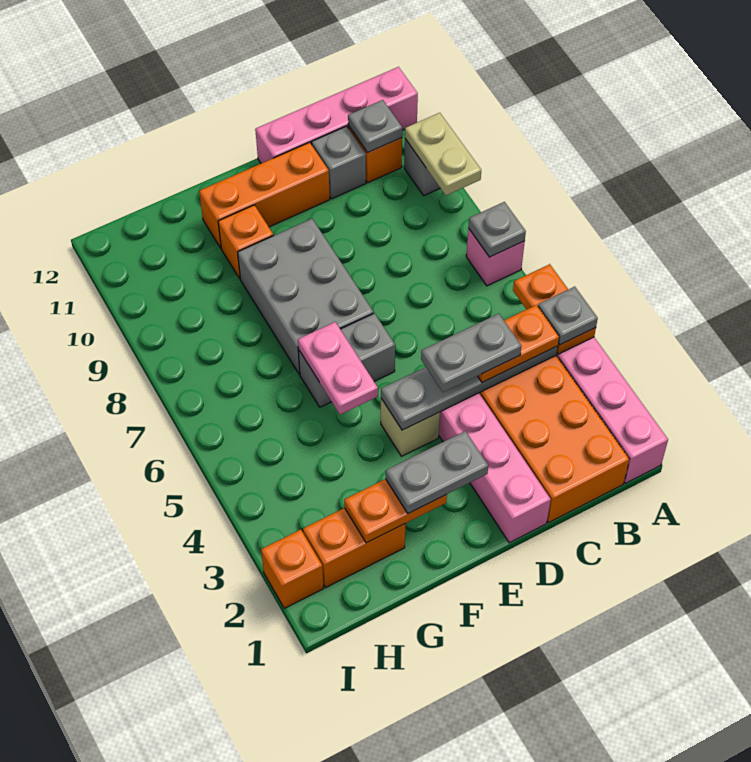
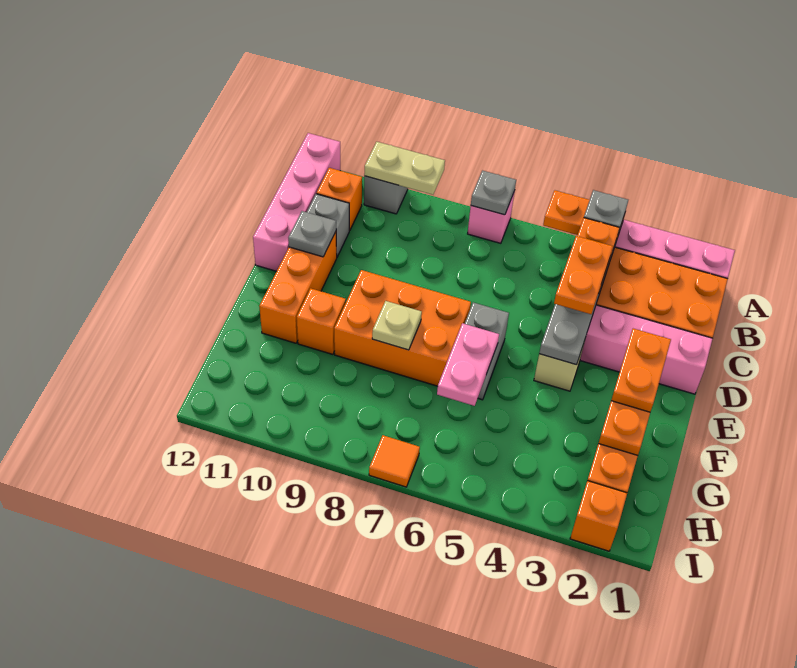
grey 1x1 plate [348,100,402,153] -> grey 1x1 plate moved to [288,211,336,257]
grey 1x2 plate [421,314,521,392] -> orange 1x2 plate [554,236,613,314]
grey 1x2 plate [386,431,488,513] -> orange 1x2 plate [611,329,671,412]
grey 2x3 brick [238,219,374,374] -> orange 2x3 brick [334,270,471,386]
pink 1x2 plate [298,322,378,415] -> pink 1x2 plate turned to [437,323,499,406]
none -> tan 1x1 plate [372,301,422,350]
none -> orange 1x1 tile [369,435,420,487]

